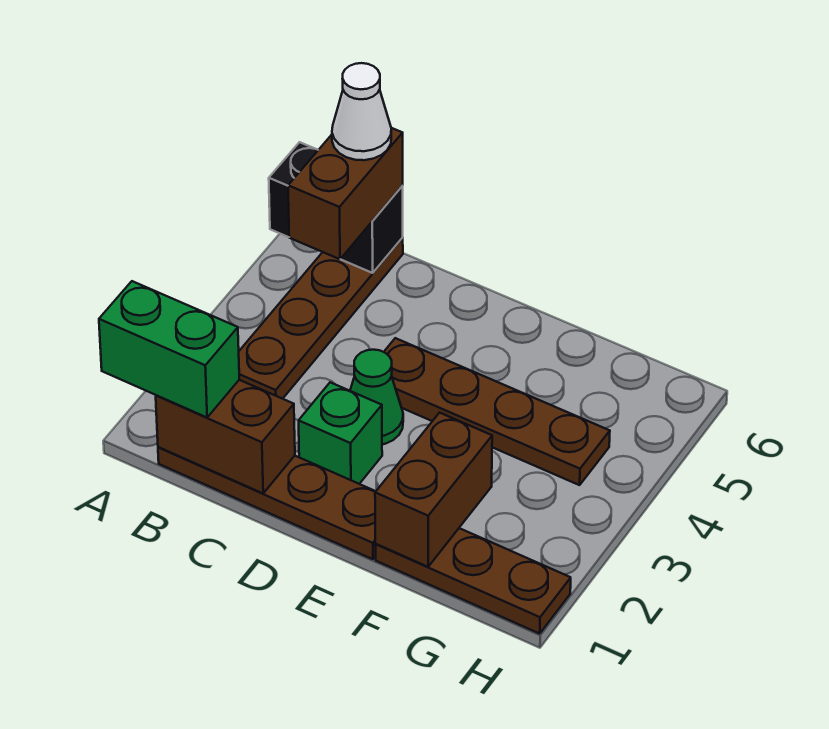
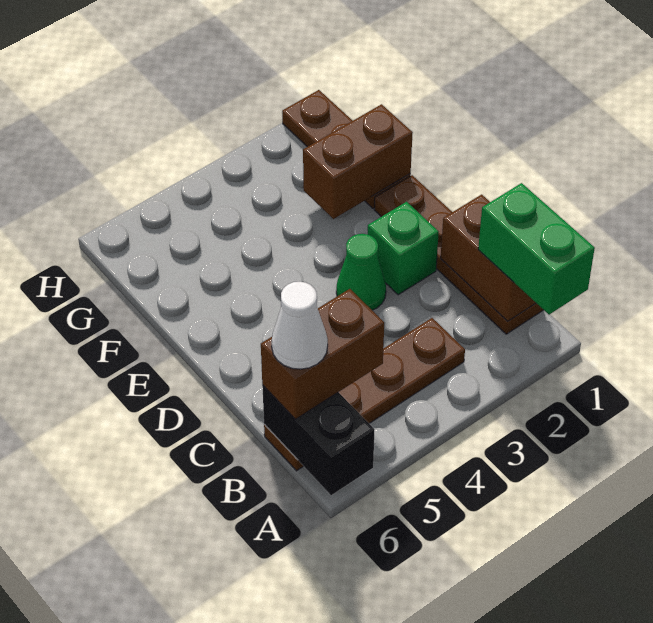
brown 1x4 plate [384,338,610,485] -> none

